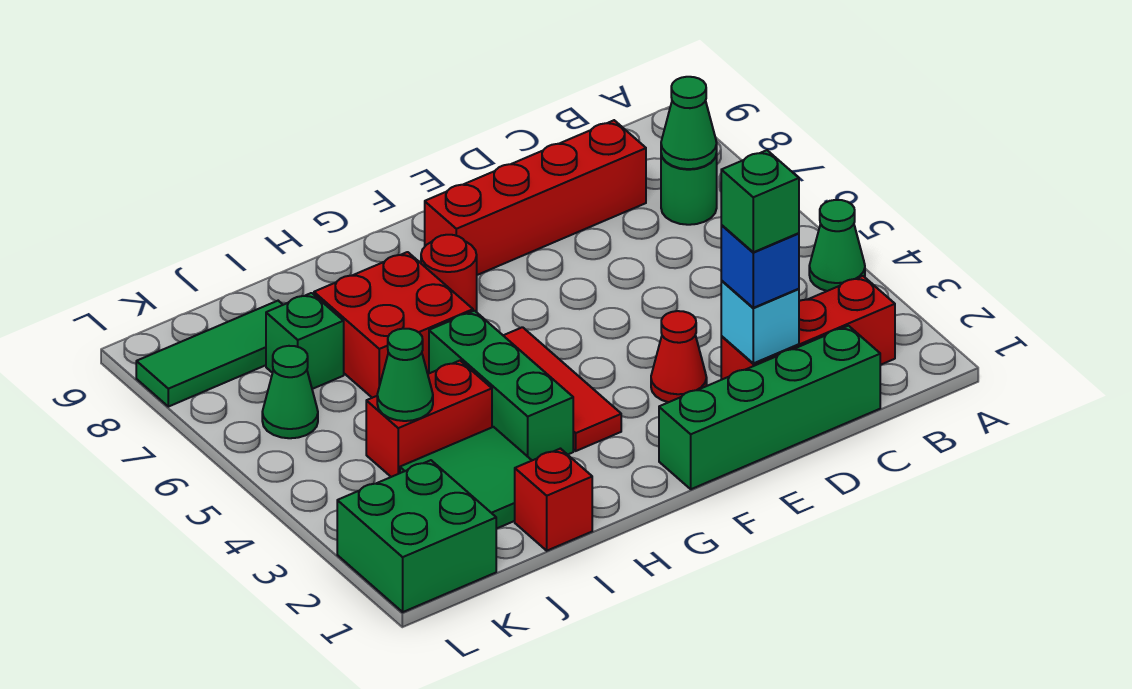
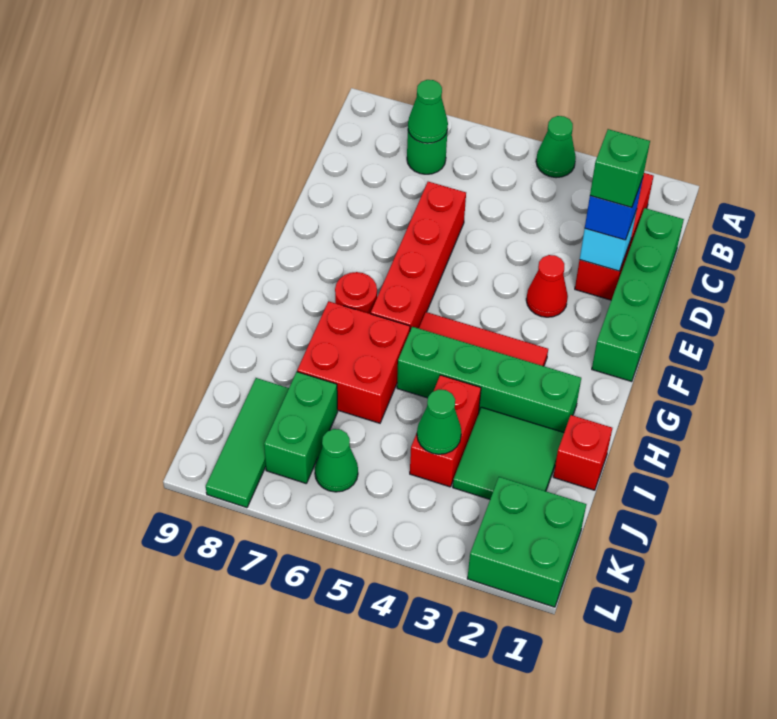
red 1x4 brick [424,120,646,275] -> red 1x4 brick moved to [371,182,466,330]
green 1x3 brick [429,311,573,460] -> green 1x4 brick [397,327,581,432]
green 1x1 brick [266,293,344,389] -> green 1x2 brick [264,372,338,483]

